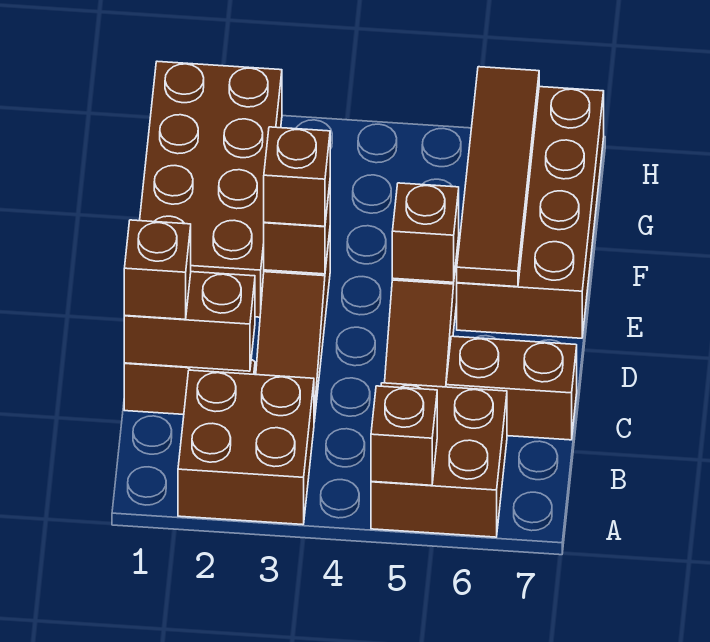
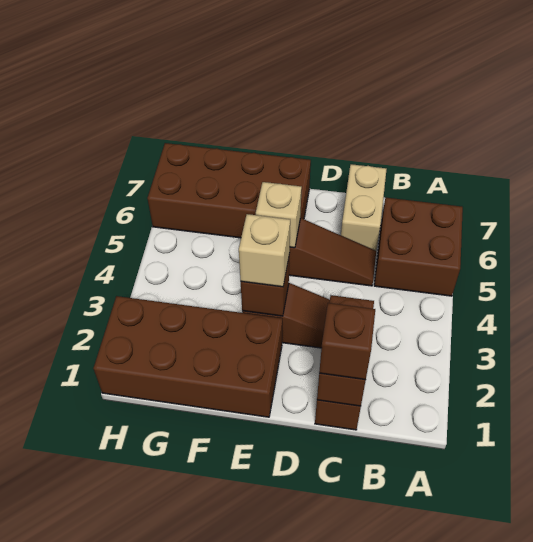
brown 2x2 brick [178,370,314,525] -> none
brown 1x1 brick [371,386,437,485] -> none
brown 1x2 brick [446,336,577,440] -> tan 1x2 brick [341,164,387,251]
brown 1x1 brick [264,127,330,226] -> tan 1x1 brick [239,214,290,287]
brown 1x1 brick [392,183,459,282] -> tan 1x1 brick [256,182,302,248]
brown 1x4 tile [457,67,539,287] -> none

